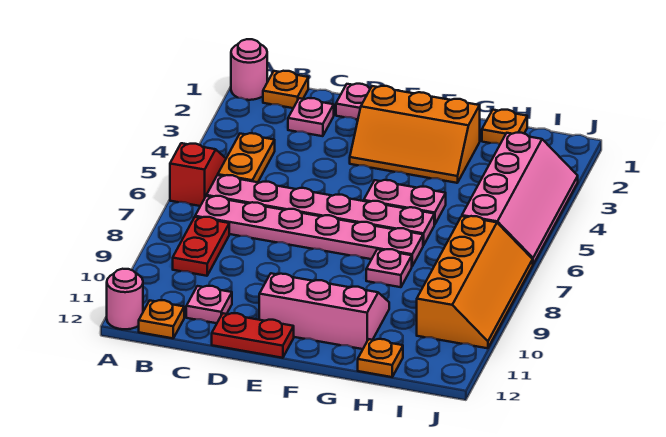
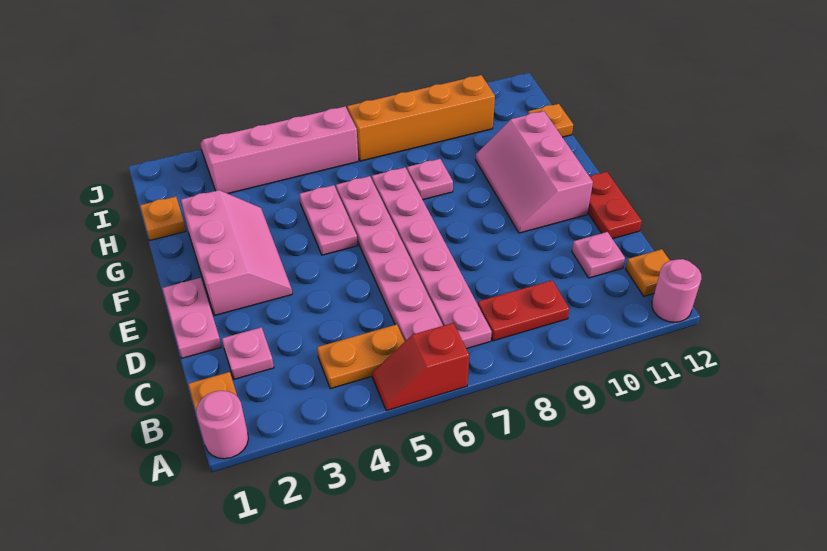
orange 2x3 slope [350,86,480,183] -> pink 2x3 slope [181,190,292,316]

